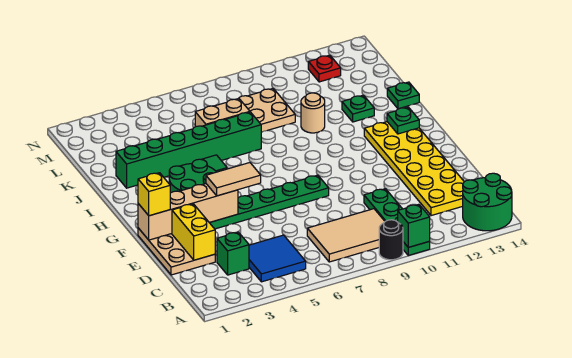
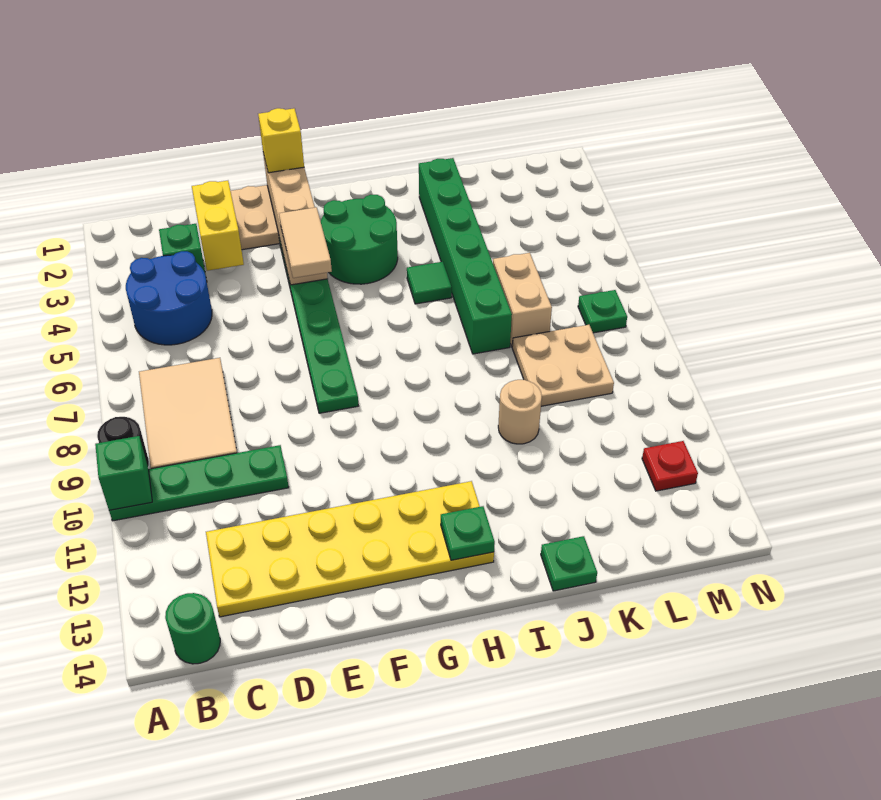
green 2x2 round brick [463,173,512,231] -> green 1x1 round brick [165,593,220,664]
blue 2x2 tile [249,235,306,282] -> blue 2x2 round brick [126,251,212,345]
yellow 1x2 brick [172,204,215,260] -> yellow 1x2 brick turned to [192,181,244,271]
green 1x1 plate [342,95,374,122] -> green 1x1 plate moved to [578,290,627,333]

